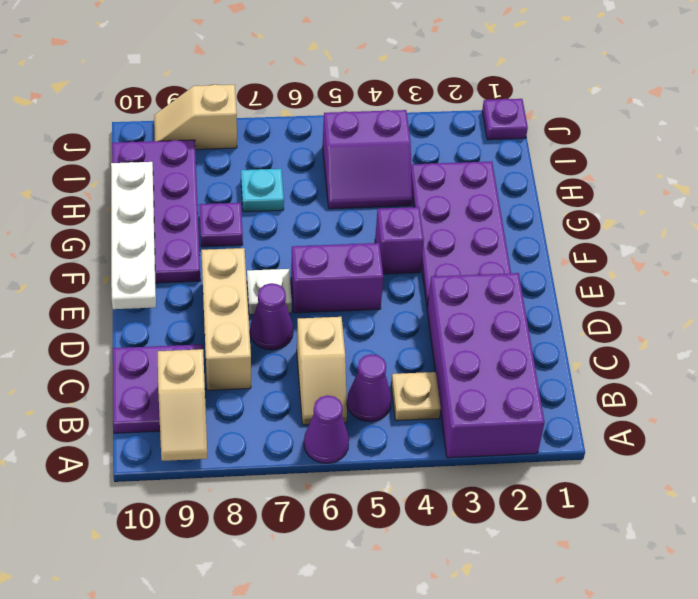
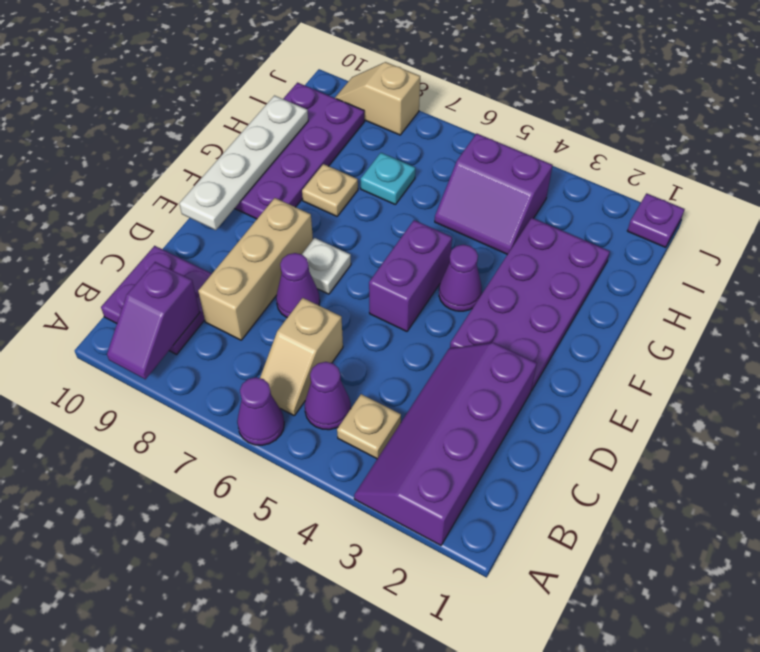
purple 2x4 brick [427,273,545,458] -> purple 2x4 slope [354,343,537,545]
tan 1x2 slope [158,349,208,461] -> purple 1x2 slope [107,262,200,379]
purple 1x2 brick [291,243,383,313] -> purple 1x2 brick turned to [369,220,452,331]
purple 1x1 brick [375,207,424,274] -> purple 1x1 cone [439,245,482,311]
purple 1x1 plate [200,203,243,247] -> tan 1x1 plate [302,164,358,216]

